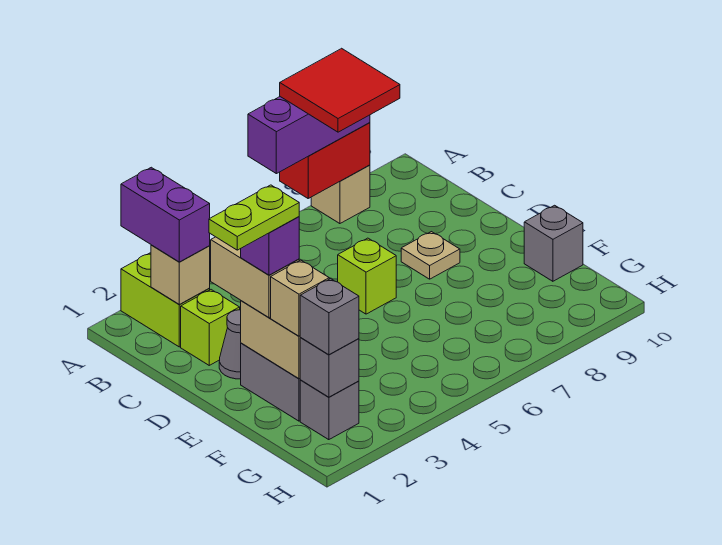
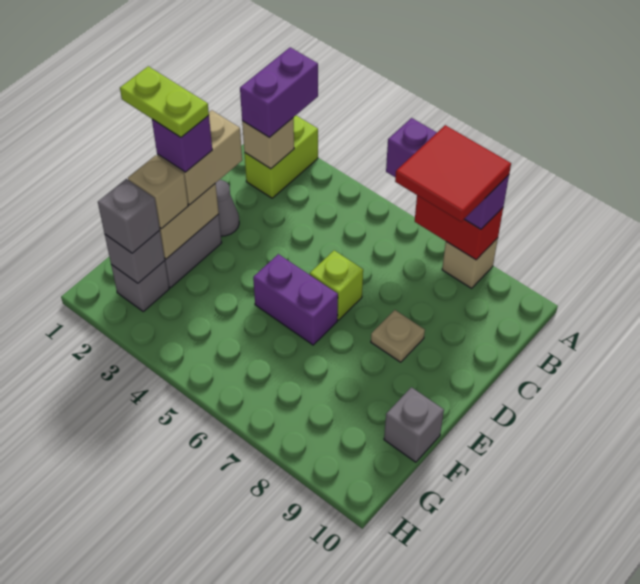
lime 1x1 brick [181,290,240,365] -> none
none -> purple 1x2 brick [253,254,338,345]

